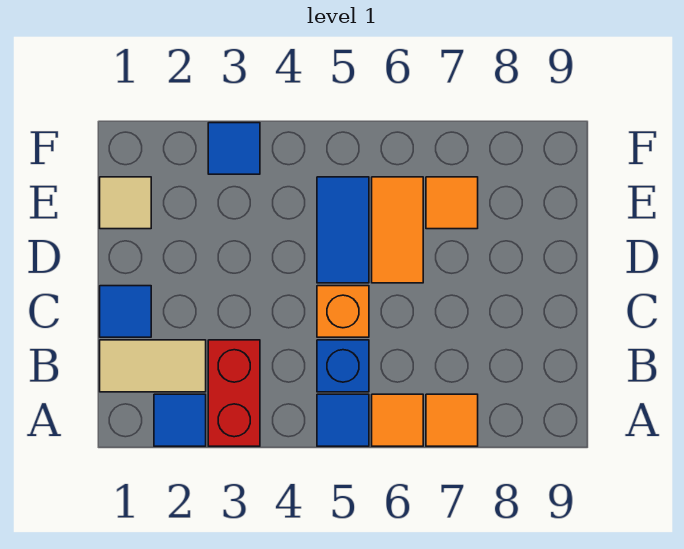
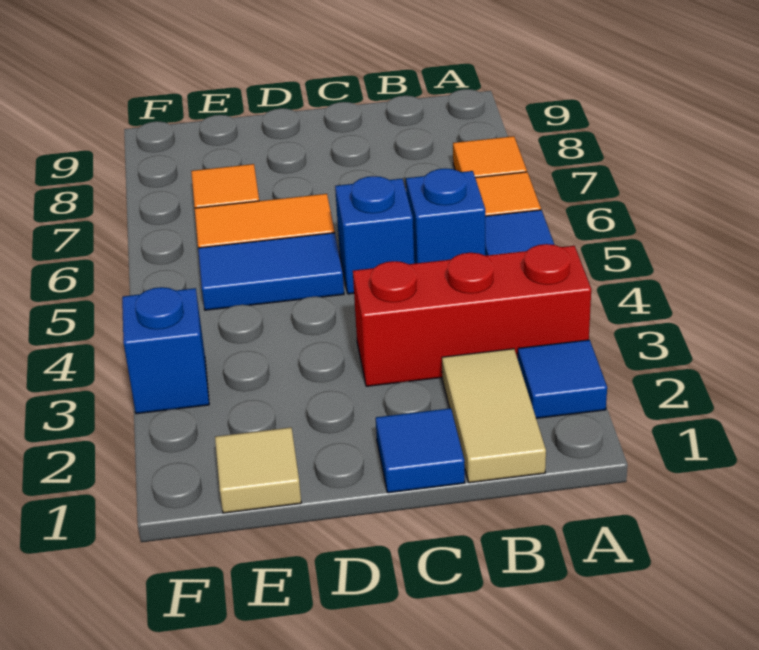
red 1x2 brick [208,340,260,446] -> red 1x3 brick [353,244,591,386]
orange 1x1 brick [317,286,369,337] -> blue 1x1 brick [335,176,414,294]
blue 1x1 tile [208,123,260,174] -> blue 1x1 brick [122,287,209,414]

